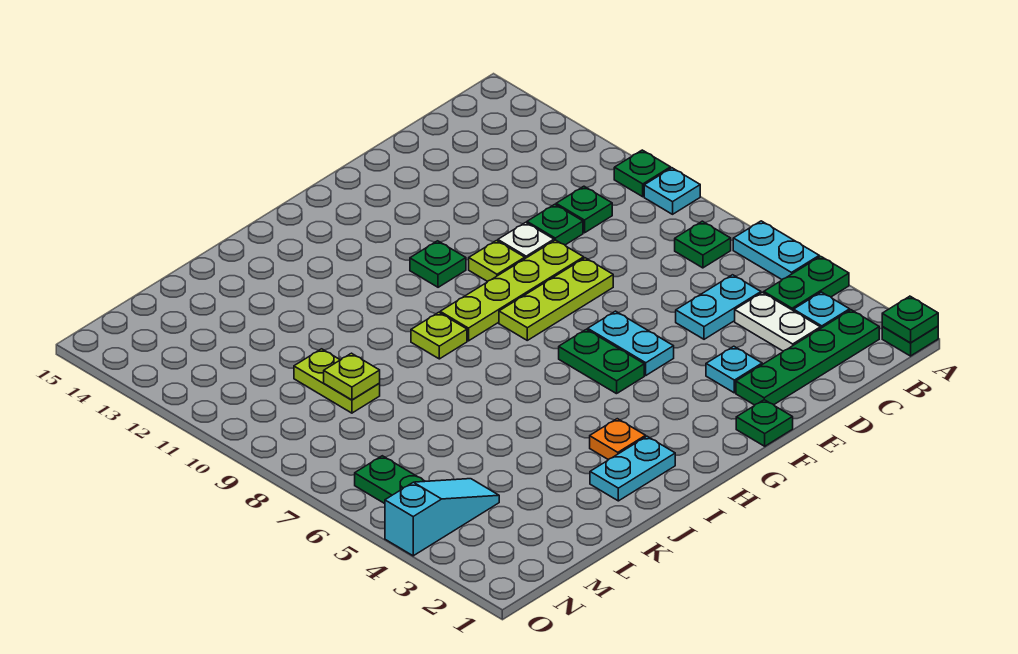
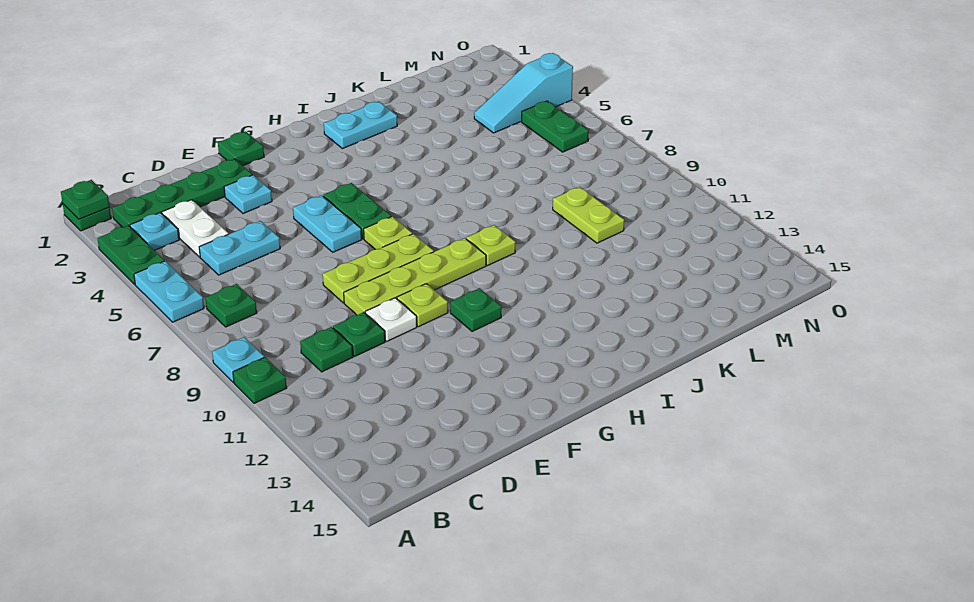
green 1x2 plate [764,256,849,311] -> green 1x2 plate turned to [98,226,164,284]
orange 1x1 plate [590,419,646,460] -> none
lime 1x1 plate [324,353,380,400] -> lime 1x1 plate moved to [364,217,412,249]

